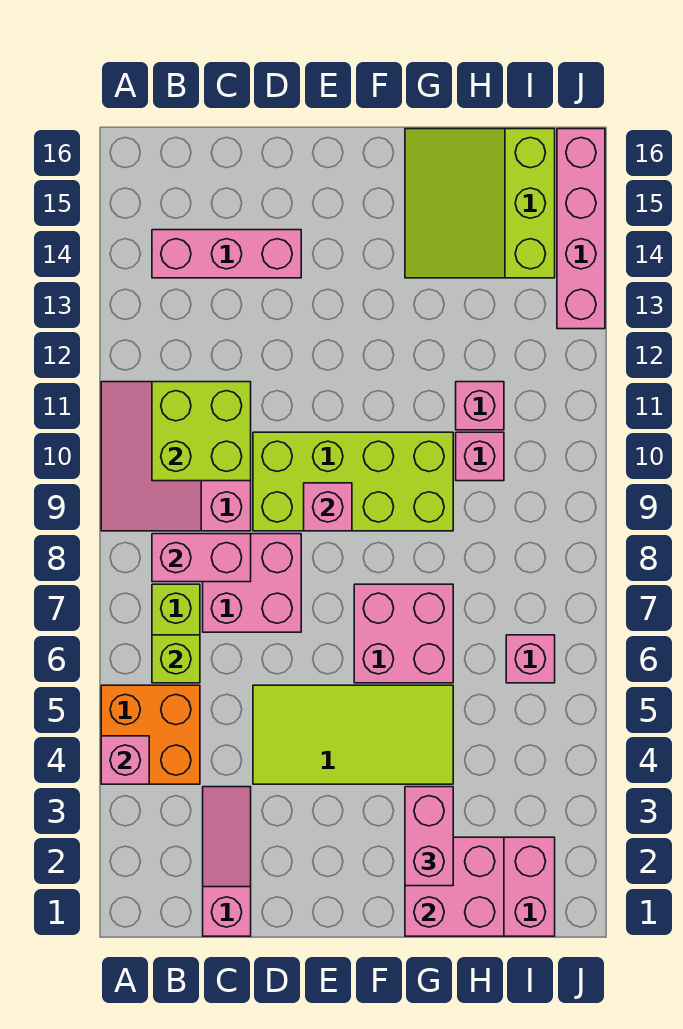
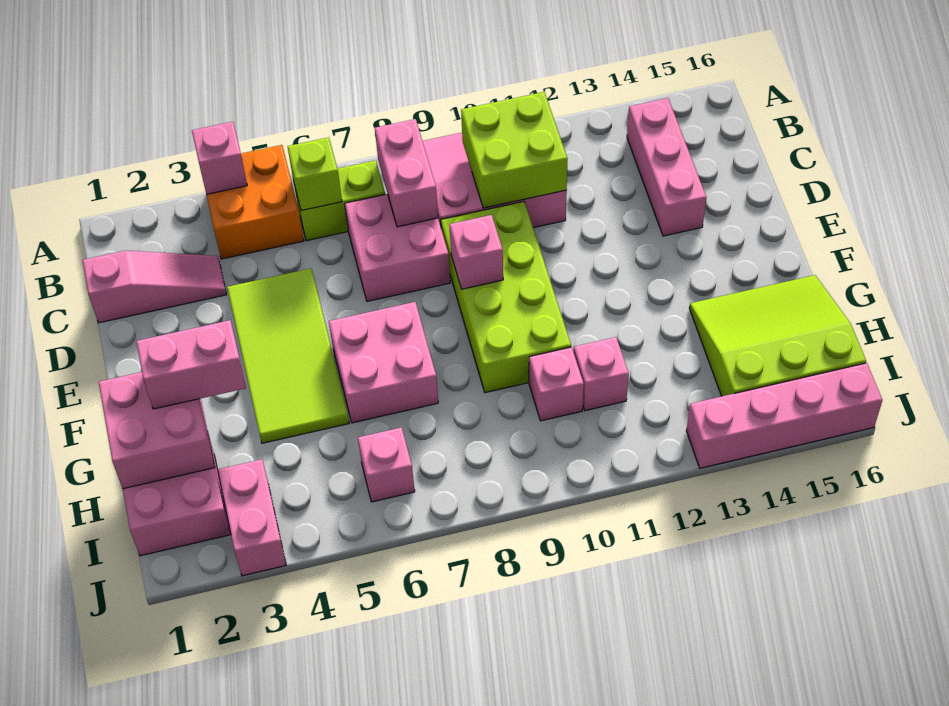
none -> pink 1x2 brick [218,459,286,576]

